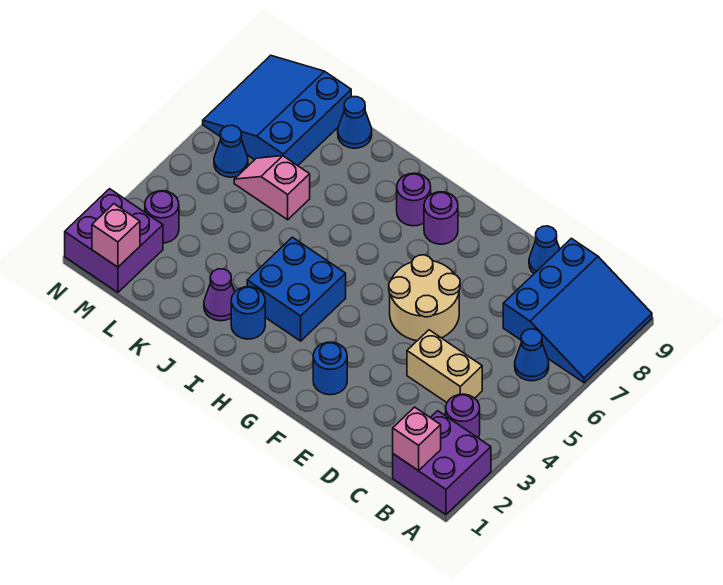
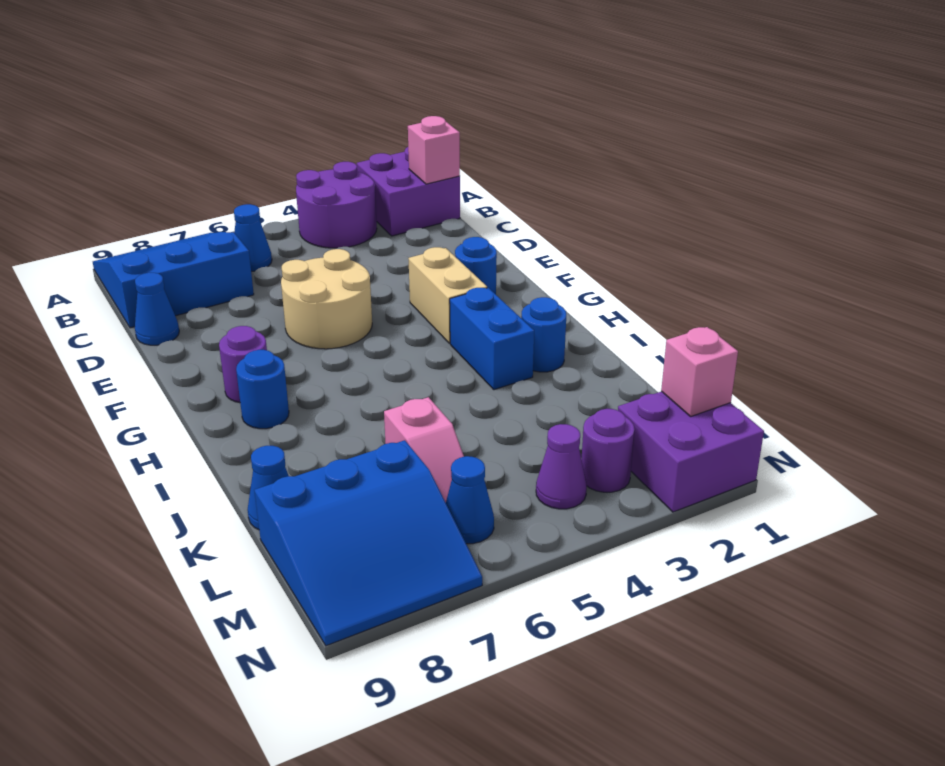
purple 1x1 round brick [446,394,480,438] -> purple 2x2 round brick [296,162,377,248]
tan 1x2 brick [407,330,482,403] -> tan 1x2 brick moved to [408,247,487,343]
blue 2x2 brick [247,237,346,341] -> blue 1x2 brick [450,288,534,390]
purple 1x1 round brick [397,173,431,226] -> blue 1x1 round brick [236,350,289,429]
purple 1x1 cone [204,269,235,321] -> purple 1x1 cone moved to [536,424,587,509]

